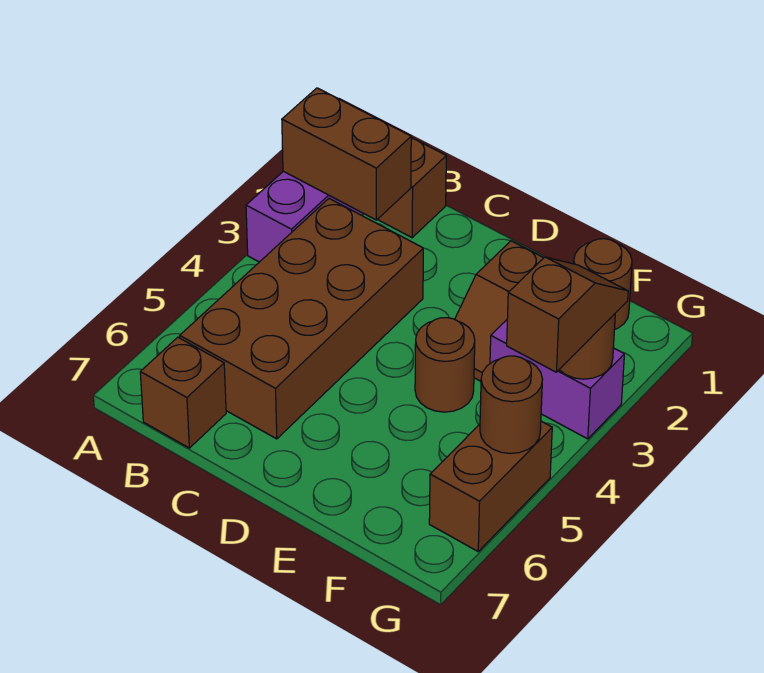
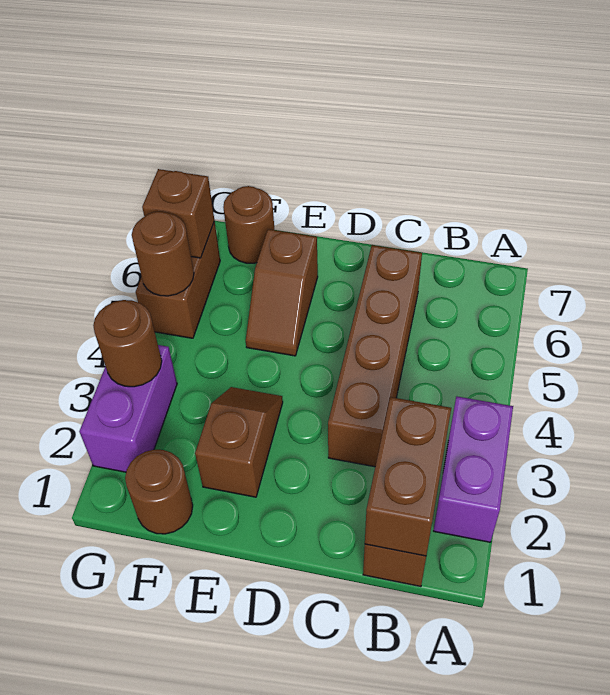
brown 1x2 brick [282,88,411,220] -> brown 1x2 brick turned to [365,397,451,556]
brown 2x4 brick [180,199,423,439] -> brown 1x4 brick [328,245,422,467]
brown 1x1 brick [140,337,226,448] -> brown 1x1 brick moved to [142,169,215,258]
brown 1x1 round brick [415,318,475,412] -> brown 1x1 round brick moved to [223,186,274,263]
purple 1x2 brick [490,320,624,439] -> purple 1x2 brick turned to [79,345,177,472]
brown 1x2 slope [507,257,628,372] -> brown 1x2 slope moved to [246,229,318,356]

